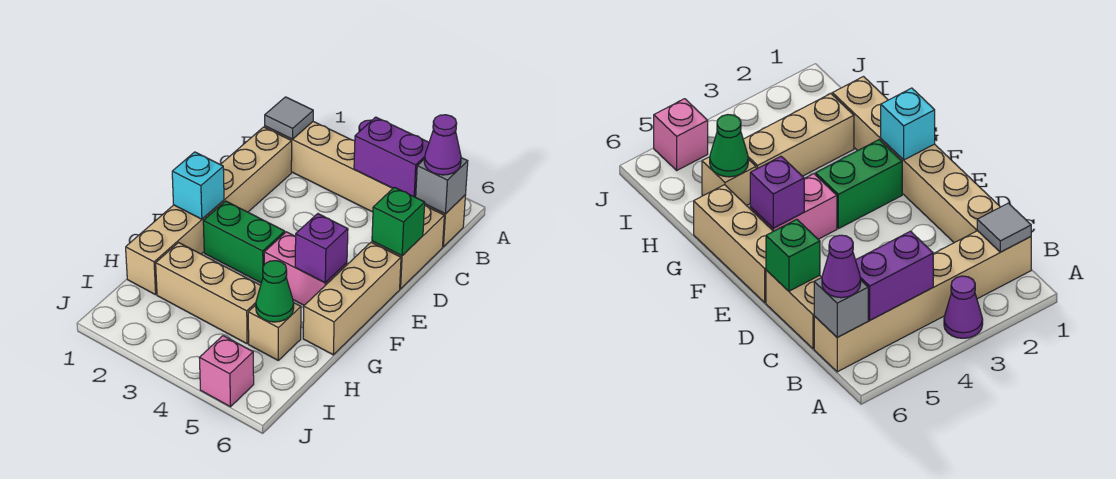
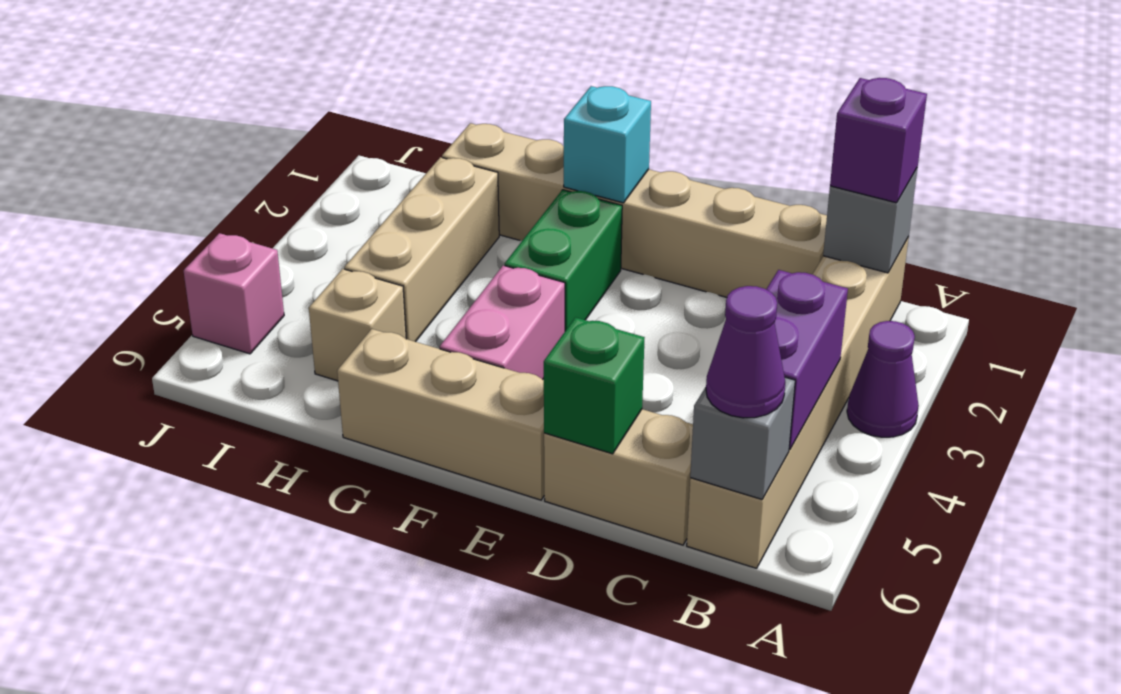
grey 1x1 tile [265,97,313,139] -> grey 1x1 brick [823,167,918,273]
purple 1x1 brick [295,214,348,283] -> purple 1x1 brick moved to [830,78,927,203]
green 1x1 cone [256,261,294,322] -> none

